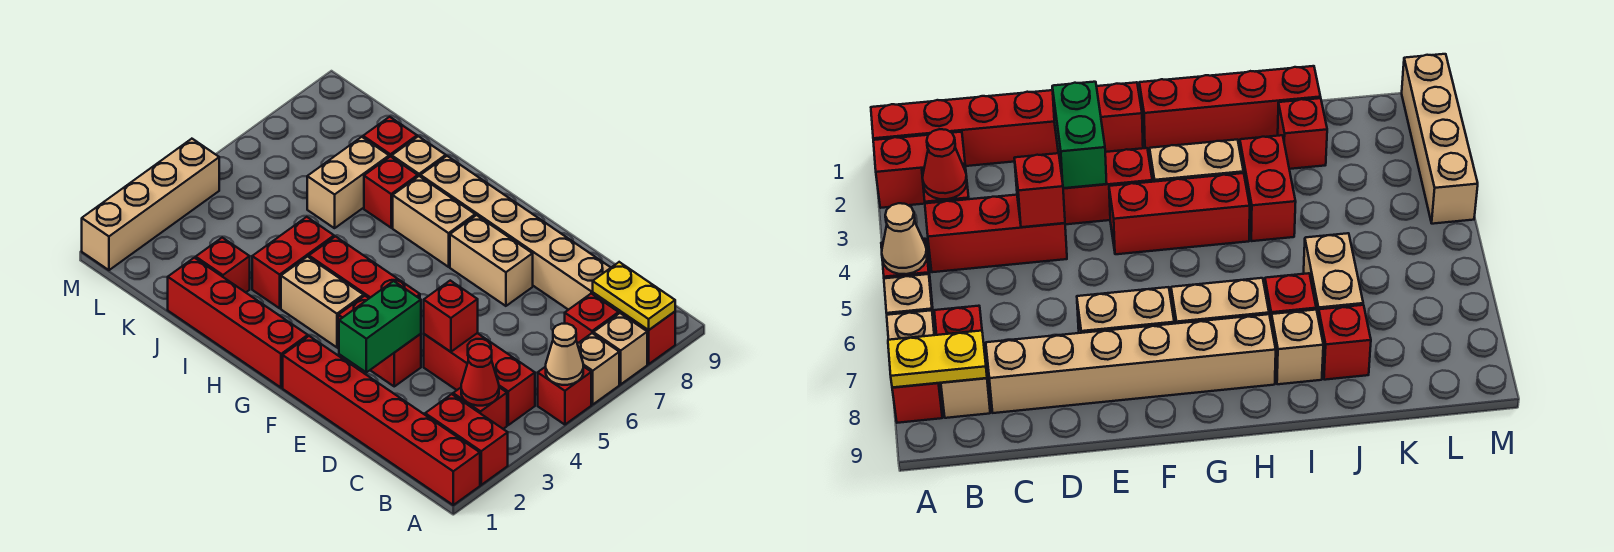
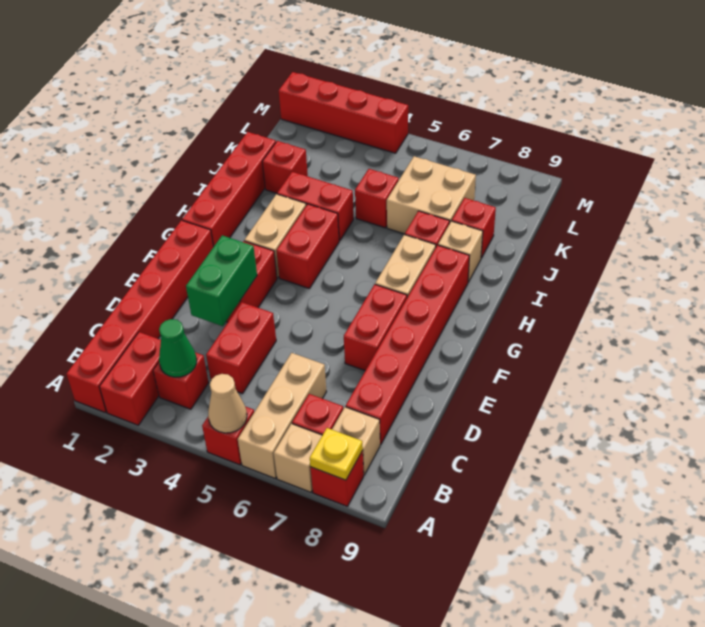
tan 1x1 brick [578,333,619,404] -> tan 1x3 brick [238,353,326,478]
yellow 1x2 plate [593,262,675,330] -> yellow 1x1 plate [310,428,363,480]
red 1x1 cone [461,344,499,406] -> green 1x1 cone [159,319,197,377]
red 1x3 brick [424,333,535,425] -> red 1x2 brick [206,302,276,394]
tan 1x6 brick [420,156,611,310] -> red 1x6 brick [346,245,469,445]
red 1x1 brick [424,281,478,352] -> red 1x1 brick moved to [355,169,399,228]
green 1x2 brick [339,281,421,372] -> green 1x2 brick turned to [186,235,257,326]
tan 1x2 brick [450,215,533,306] -> red 1x2 brick [344,284,407,371]
red 1x3 brick [309,236,420,299] -> red 1x2 brick [276,204,339,288]
tan 1x2 brick [307,137,389,228] -> tan 2x2 brick [387,156,476,234]
tan 1x4 brick [82,139,219,270] -> red 1x4 brick [279,72,408,153]

